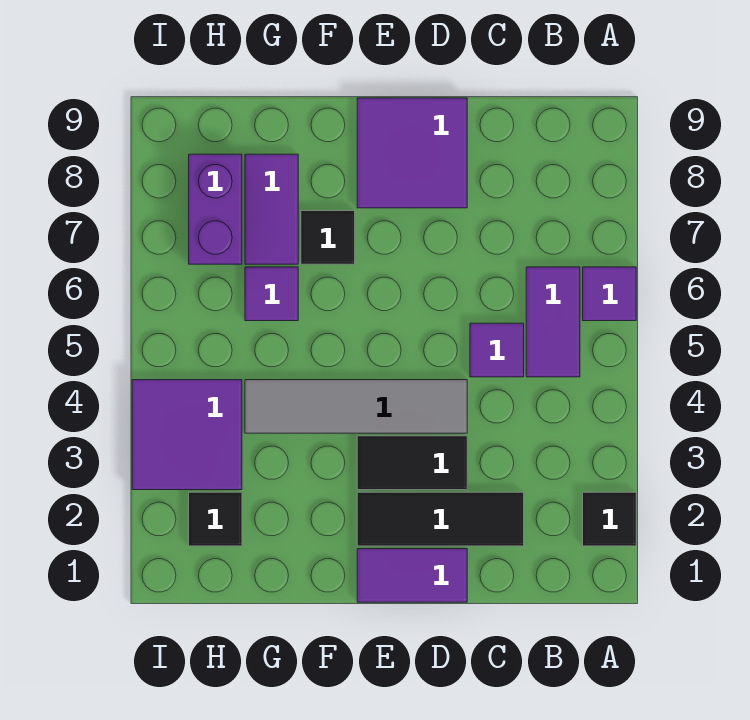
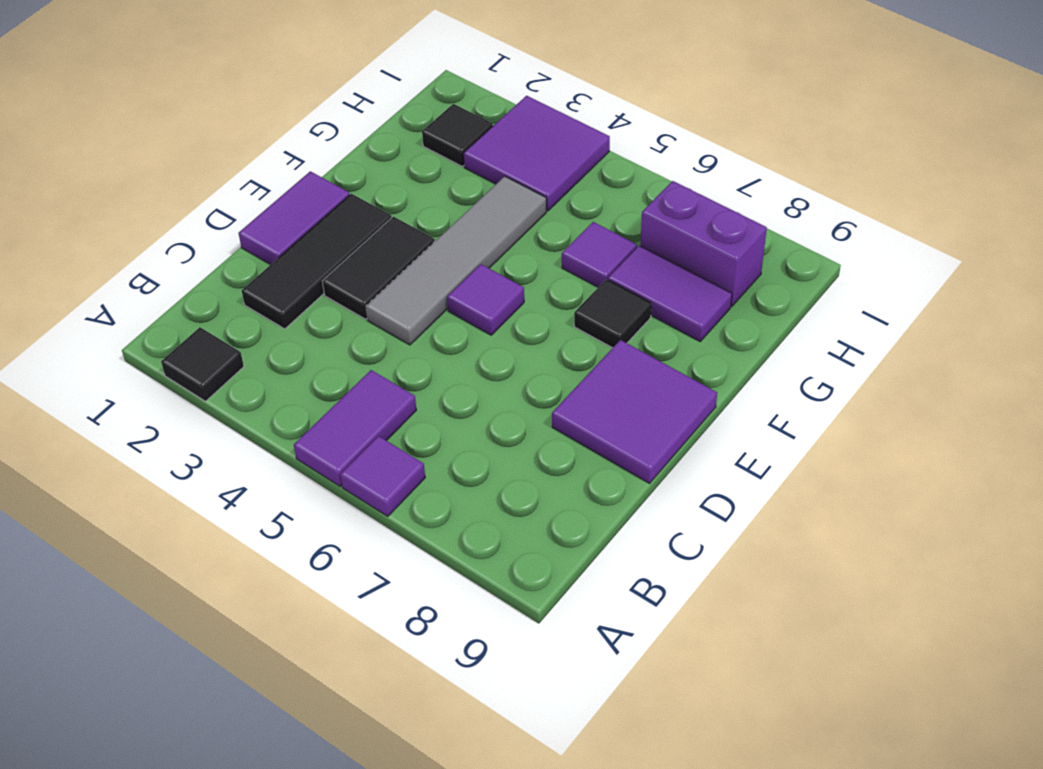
purple 1x2 tile [526,267,580,377] -> purple 1x2 tile turned to [294,370,416,486]
purple 1x1 tile [470,323,524,377] -> purple 1x1 tile moved to [447,264,524,335]

